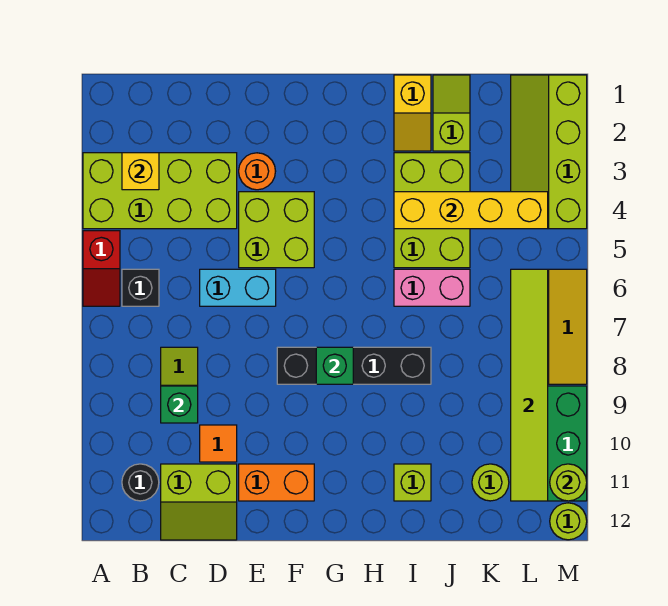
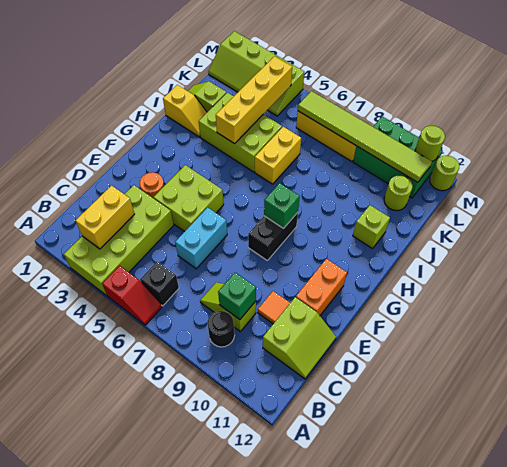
yellow 1x1 brick [122,153,159,190] -> yellow 1x2 brick [75,186,134,249]
black 1x1 round brick [122,464,159,501] -> black 1x1 round brick moved to [208,311,235,347]
black 1x4 brick [277,347,431,384] -> black 1x2 brick [248,213,298,260]
pink 1x2 brick [394,269,470,306] -> yellow 1x2 brick [255,127,301,184]

